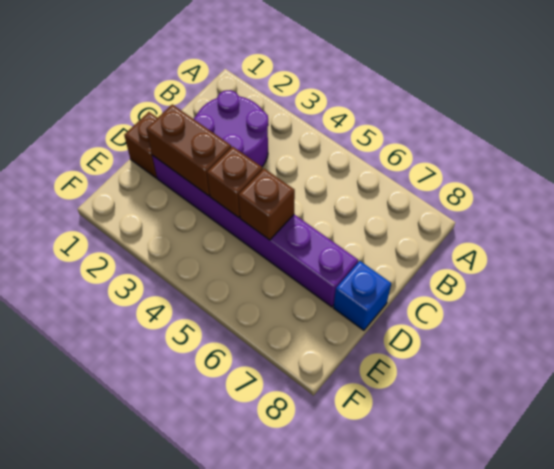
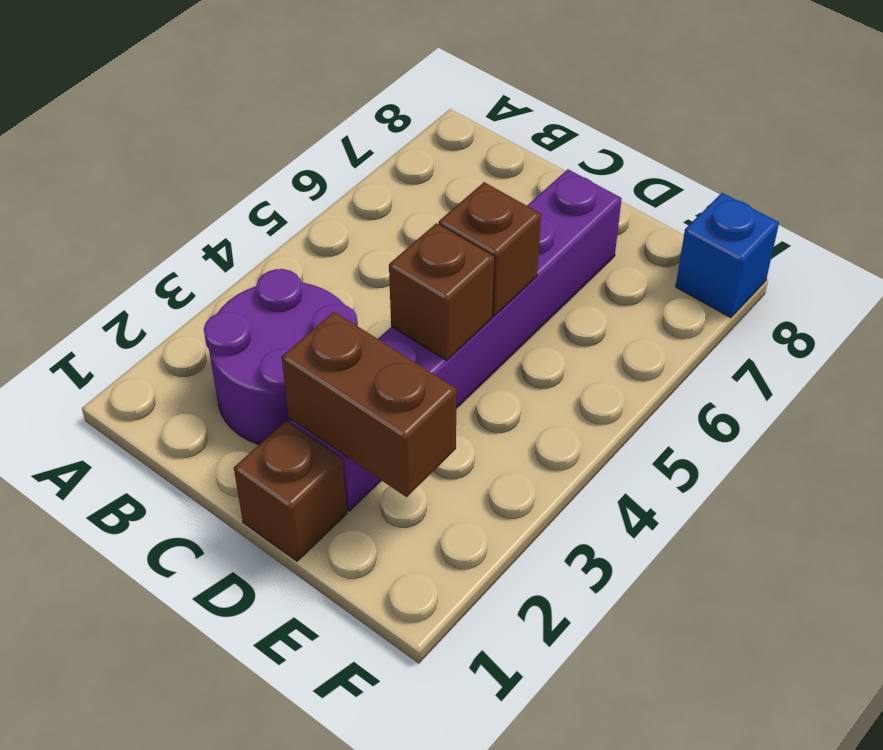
brown 1x2 brick [146,104,231,196] -> brown 1x2 brick turned to [282,312,457,497]
blue 1x1 brick [334,261,391,330] -> blue 1x1 brick moved to [676,193,779,318]

